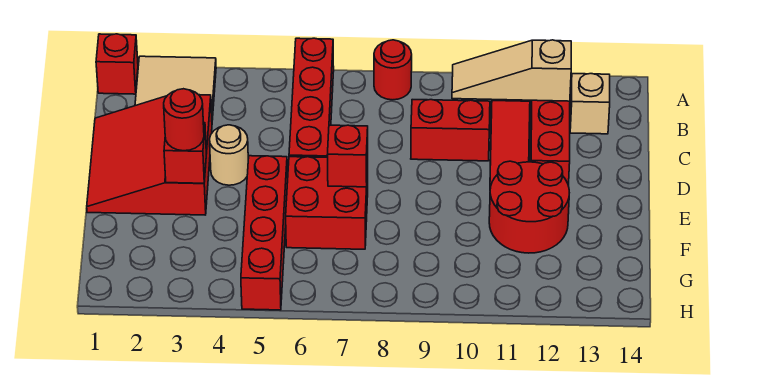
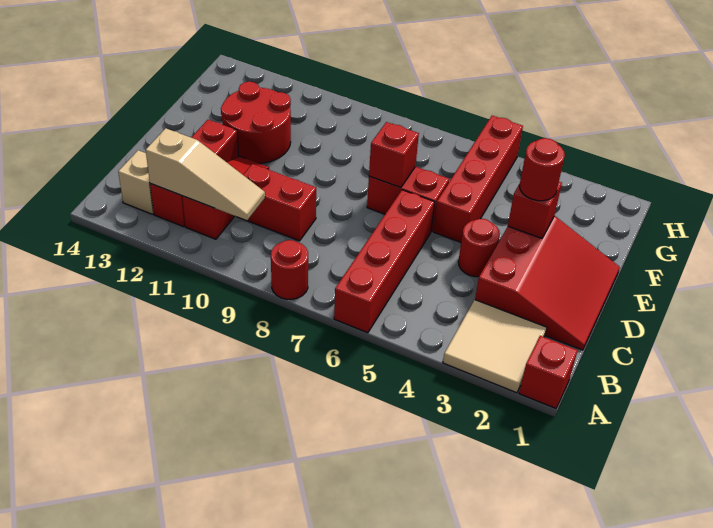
tan 1x1 round brick [210,125,248,185] -> red 1x1 round brick [458,219,500,277]
red 2x2 brick [286,157,368,249] -> red 1x2 brick [367,167,449,231]

